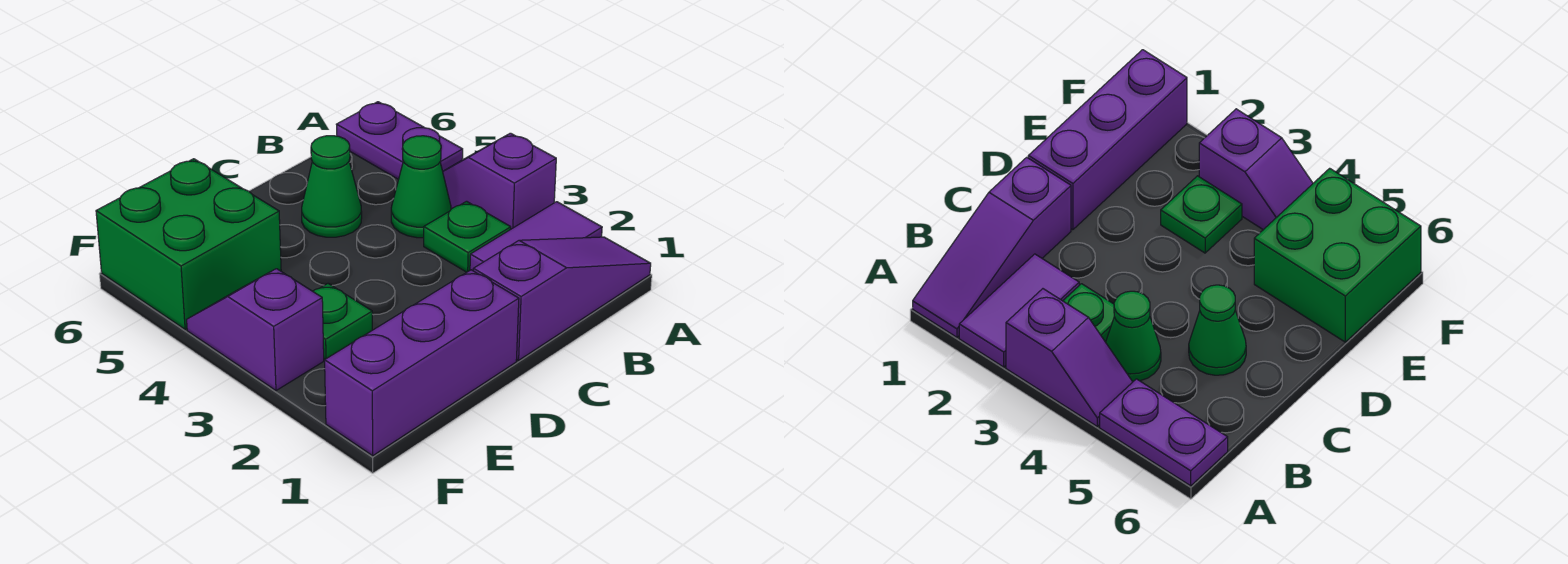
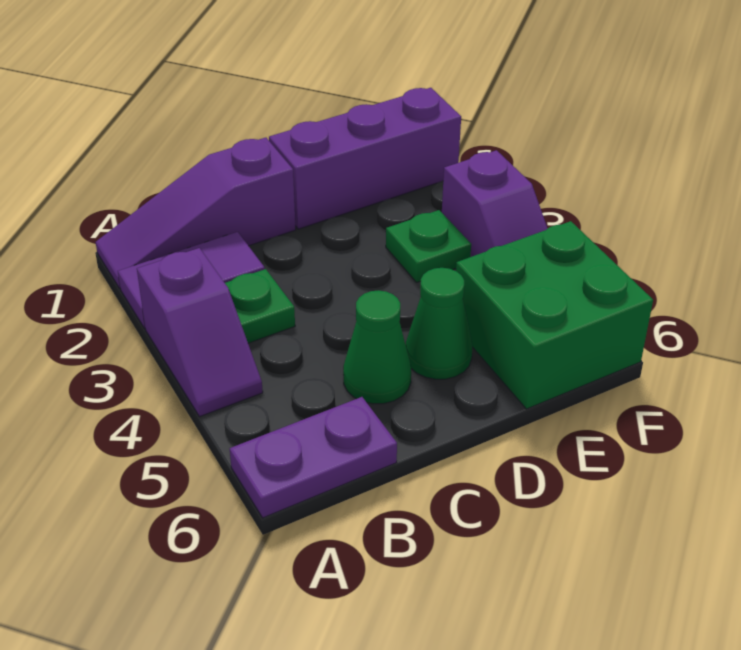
purple 1x2 plate [336,102,463,179] -> purple 1x2 plate turned to [230,397,397,518]
green 1x1 cone [391,136,451,238] -> green 1x1 cone moved to [406,268,472,379]

